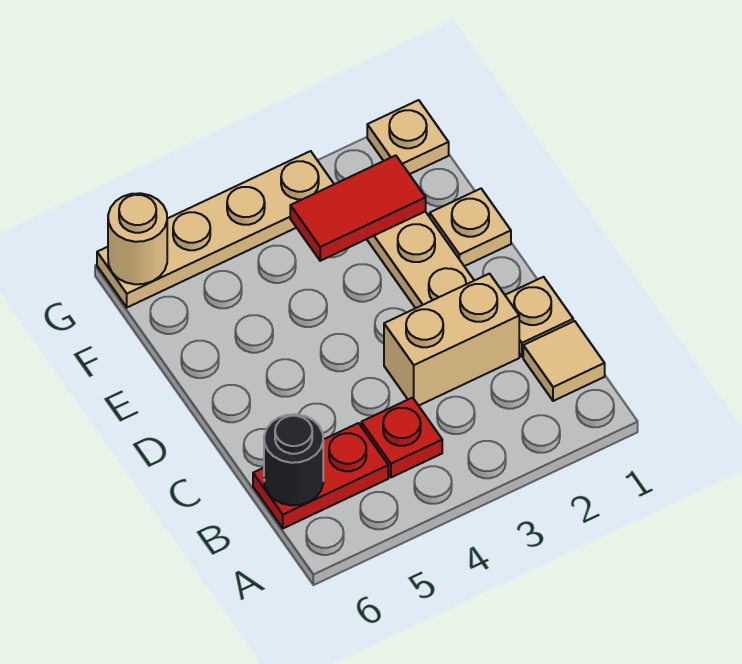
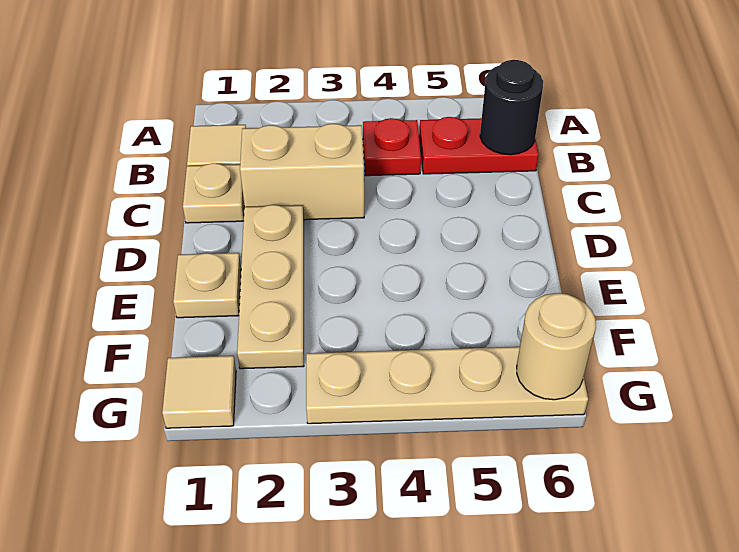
red 1x2 tile [290,155,426,261] -> none
tan 1x1 plate [367,100,449,174] -> tan 1x1 tile [162,356,236,428]

